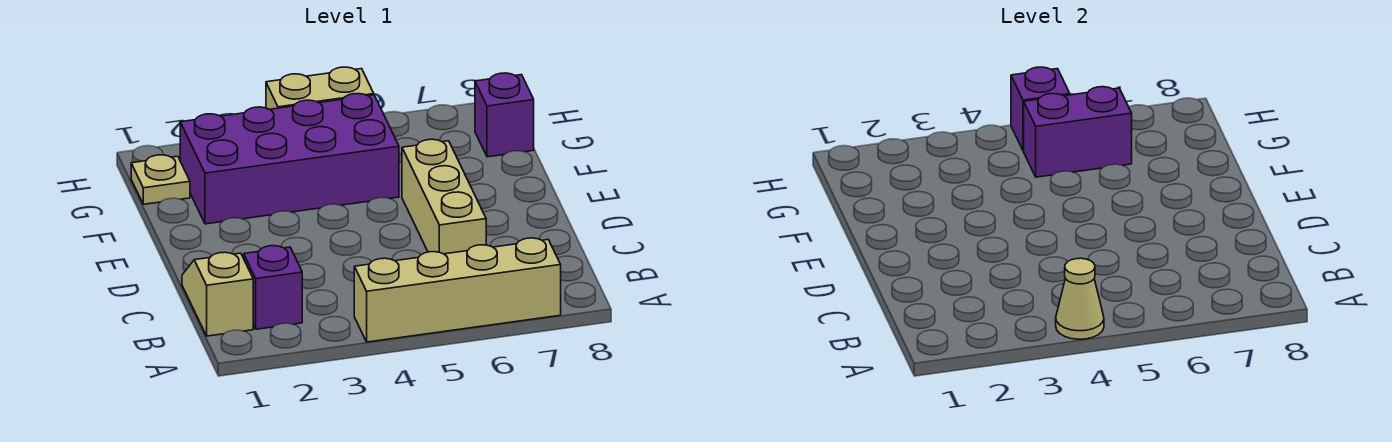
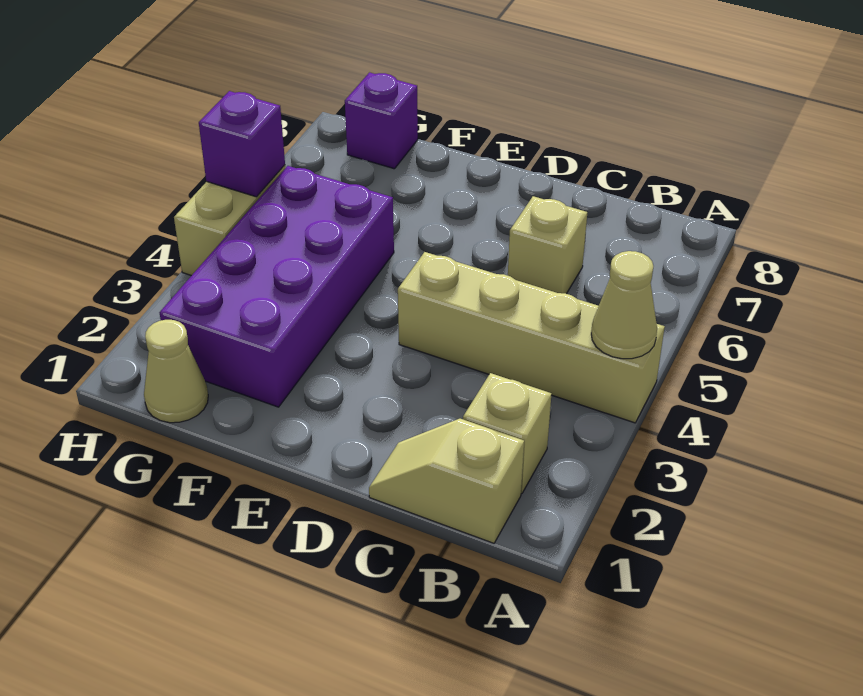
tan 1x4 brick [354,238,561,342] -> tan 1x4 brick turned to [398,252,665,423]
purple 1x1 brick [244,246,302,329] -> tan 1x1 brick [463,373,551,494]
tan 1x3 brick [402,139,486,254] -> tan 1x1 brick [508,196,587,294]
tan 1x1 plate [131,155,190,204] -> tan 1x1 cone [144,320,208,423]
purple 1x2 brick [1024,87,1132,177] -> none

